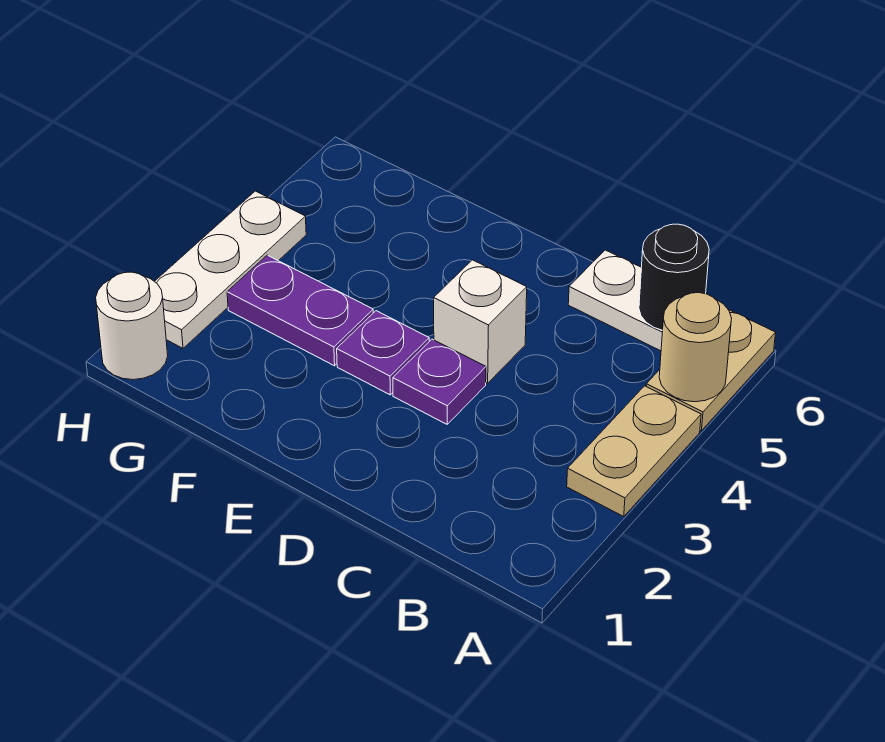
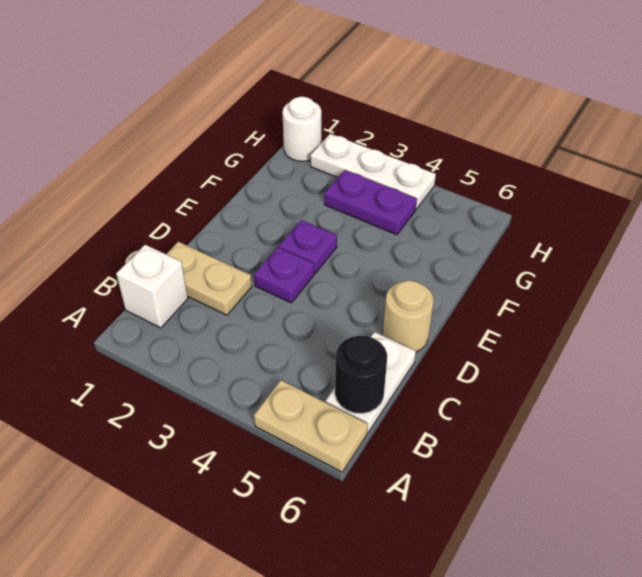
tan 1x2 plate [567,386,701,517] -> tan 1x2 plate moved to [166,242,252,315]
tan 1x1 round brick [659,293,732,402] -> tan 1x1 round brick moved to [383,281,433,352]
white 1x1 brick [434,260,527,383] -> white 1x1 brick moved to [116,245,188,328]
purple 1x2 plate [227,255,373,366] -> purple 1x2 plate turned to [325,170,417,235]

